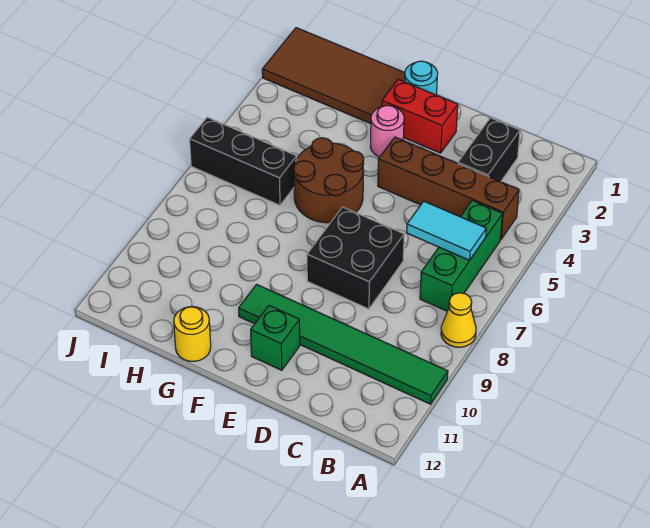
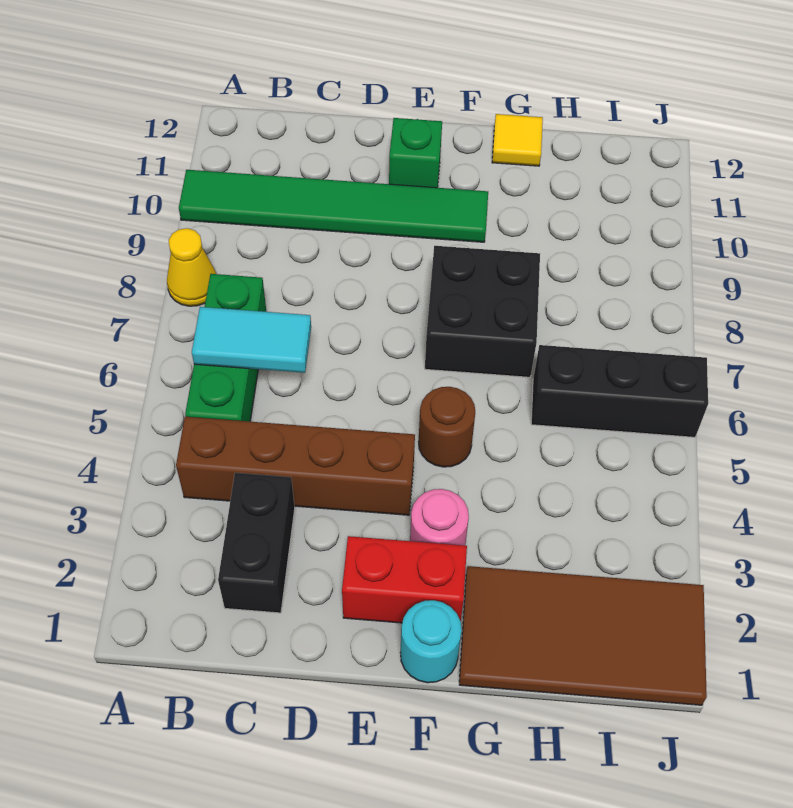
black 2x2 brick [307,207,404,309] -> black 2x2 brick moved to [425,246,540,377]
brown 2x2 round brick [294,138,364,223] -> brown 1x1 round brick [419,387,475,467]
yellow 1x1 round brick [174,307,211,361] -> yellow 1x1 tile [492,114,543,166]

